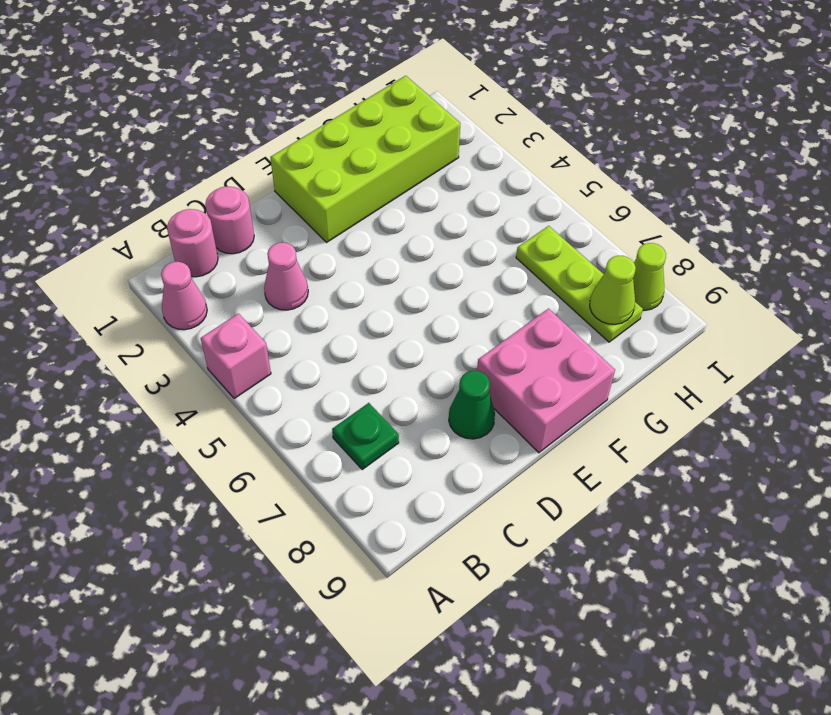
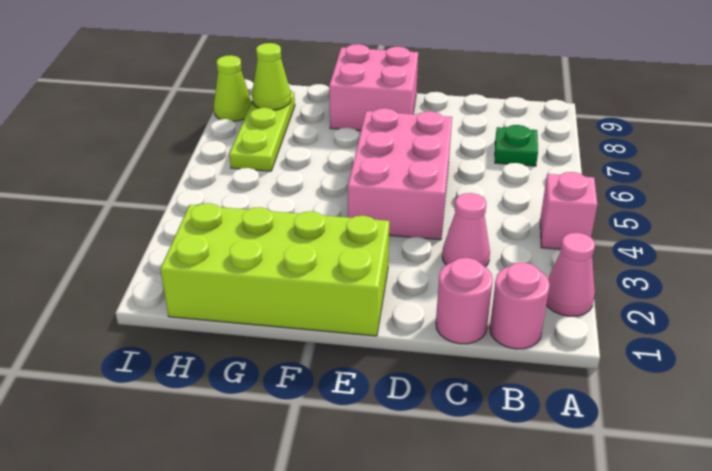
none -> pink 2x3 brick [348,108,452,240]
green 1x1 cone [449,371,495,439] -> none

